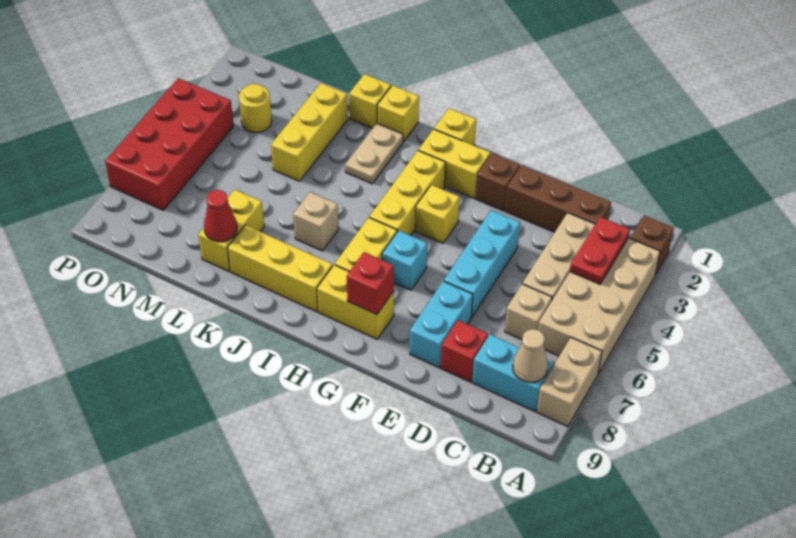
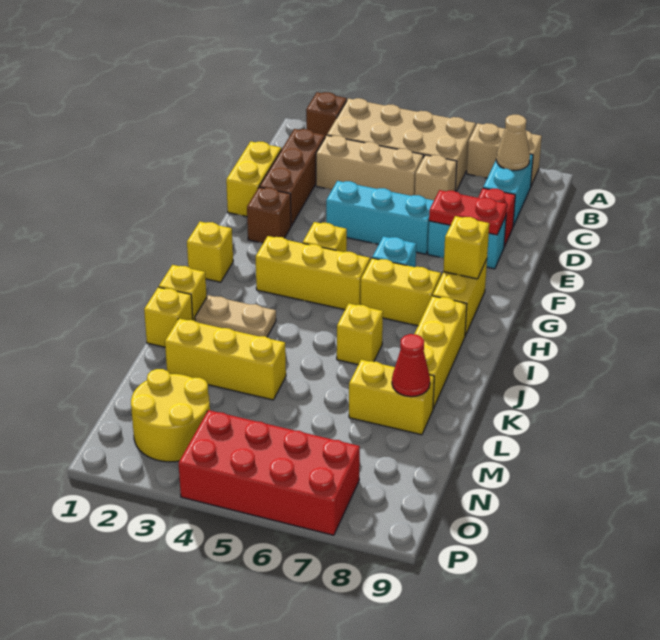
red 1x2 plate [570,217,630,284] -> red 1x2 plate moved to [429,190,507,235]
yellow 1x2 brick [418,129,490,198] -> yellow 1x2 brick moved to [226,141,281,217]
red 1x1 brick [347,252,394,315] -> yellow 1x1 brick [443,216,489,279]
tan 1x1 brick [293,192,339,251] -> yellow 1x1 brick [337,304,383,364]
yellow 1x1 round brick [239,84,272,133] -> yellow 2x2 round brick [131,369,210,462]

